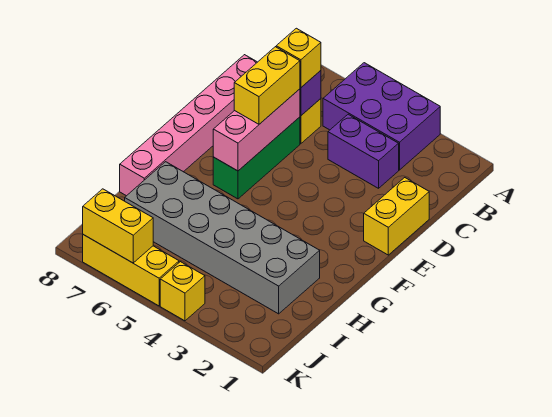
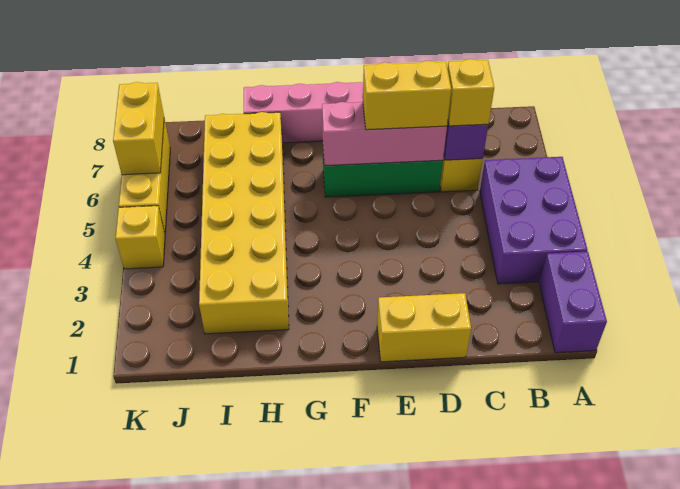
purple 1x2 brick [328,114,399,188] -> purple 1x2 brick moved to [539,252,607,353]
grey 2x6 brick [125,162,320,314] -> yellow 2x6 brick [199,112,289,334]

